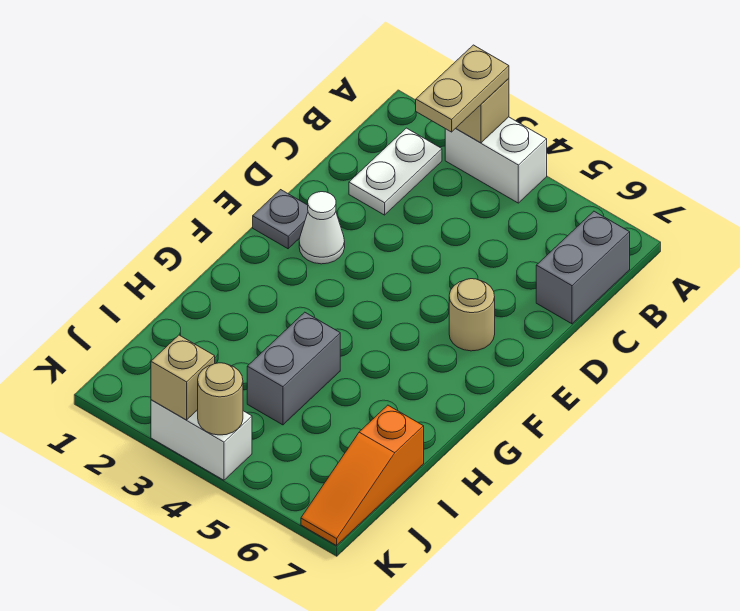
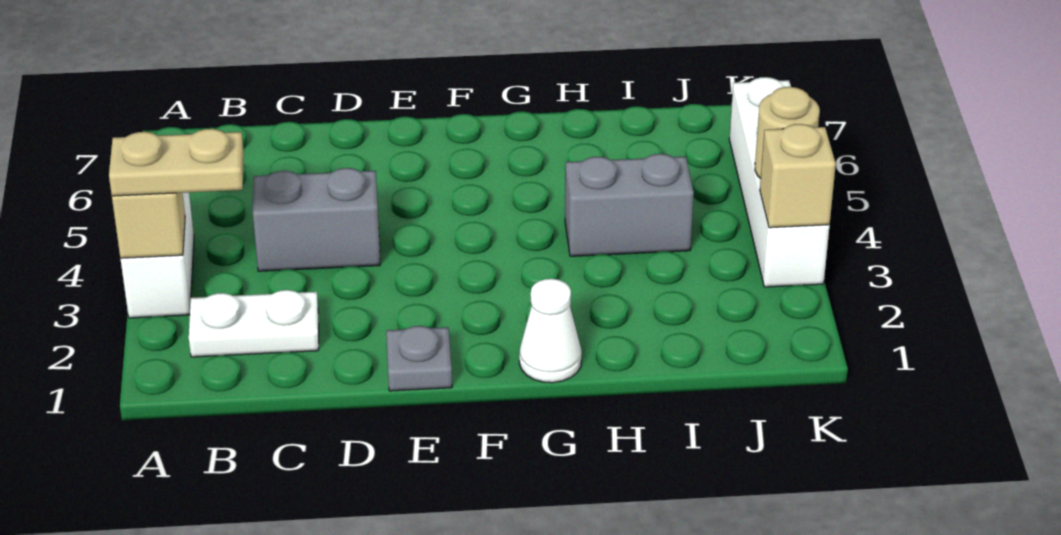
grey 1x2 brick [536,211,630,324] -> grey 1x2 brick moved to [253,168,380,271]
white 1x1 cone [299,192,345,264] -> white 1x1 cone moved to [519,279,582,383]
tan 1x1 round brick [449,279,495,351] -> none
orange 1x3 slope [301,405,424,545] -> none
white 1x2 brick [151,400,252,480] -> white 1x4 brick [729,77,830,287]

